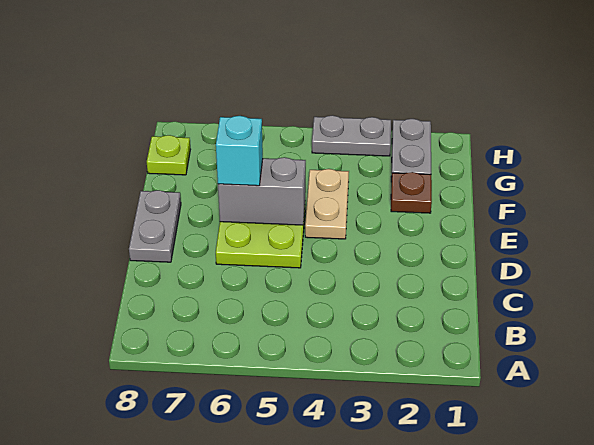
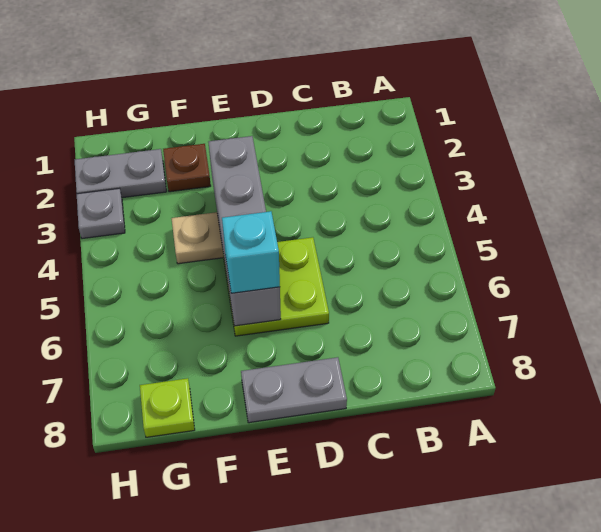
grey 1x2 brick [218,157,306,225] -> grey 1x4 brick [208,136,281,326]
grey 1x2 plate [312,115,391,156] -> grey 1x1 plate [77,188,125,239]

